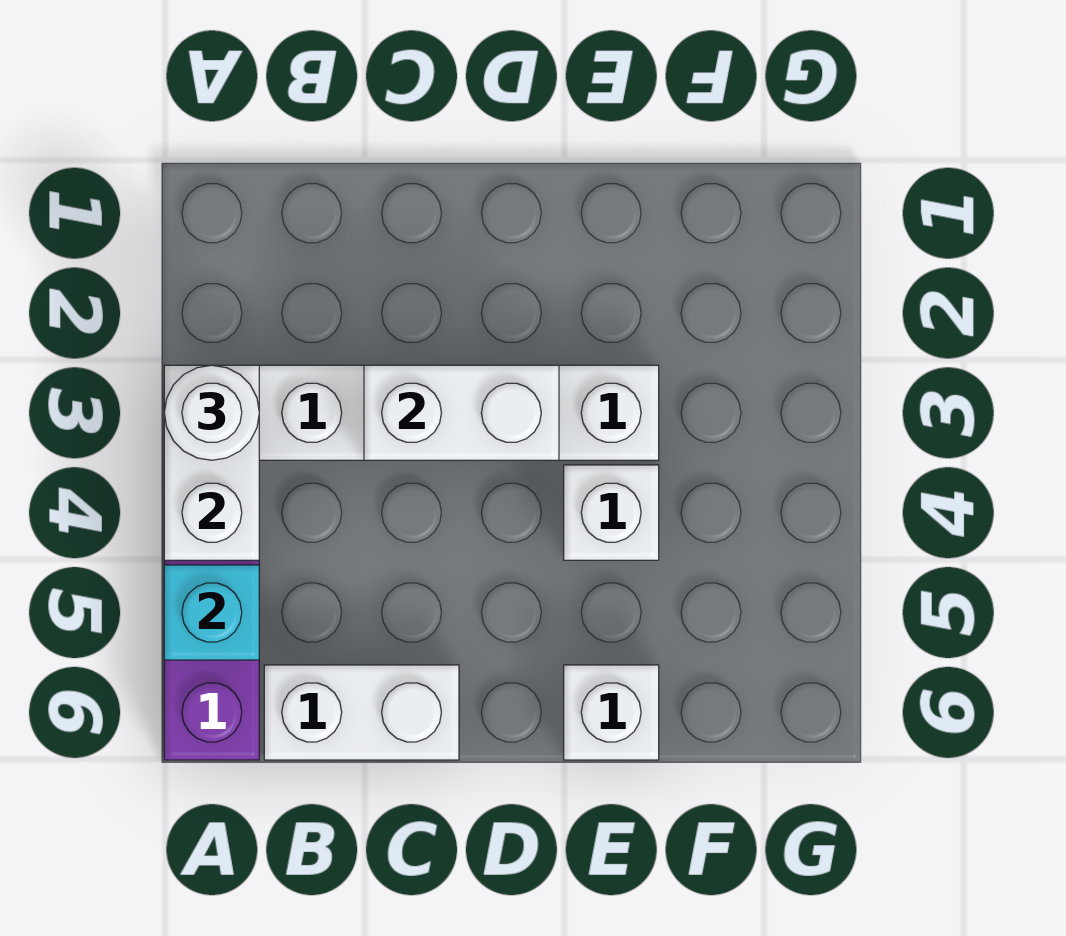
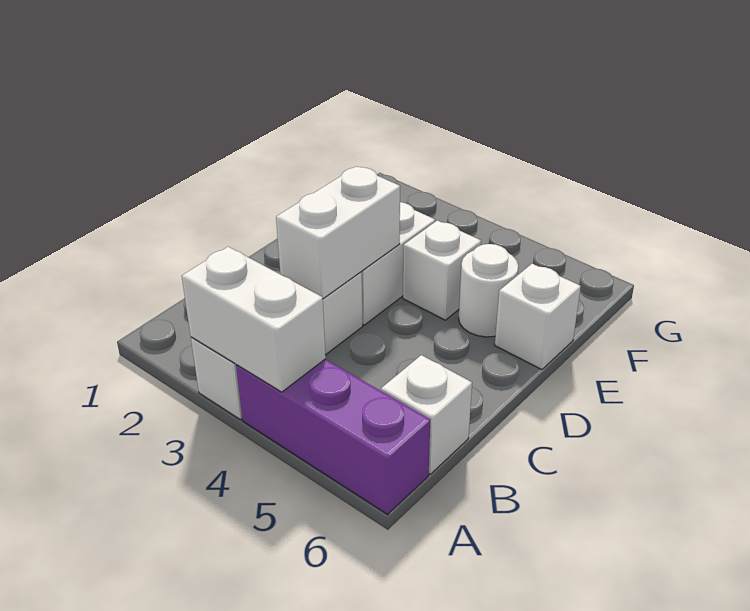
white 1x1 round brick [164,365,259,460] -> white 1x1 round brick moved to [459,244,518,337]
cyan 1x1 brick [164,565,259,660] -> none
white 1x2 brick [264,665,459,760] -> white 1x1 brick [381,355,472,474]

